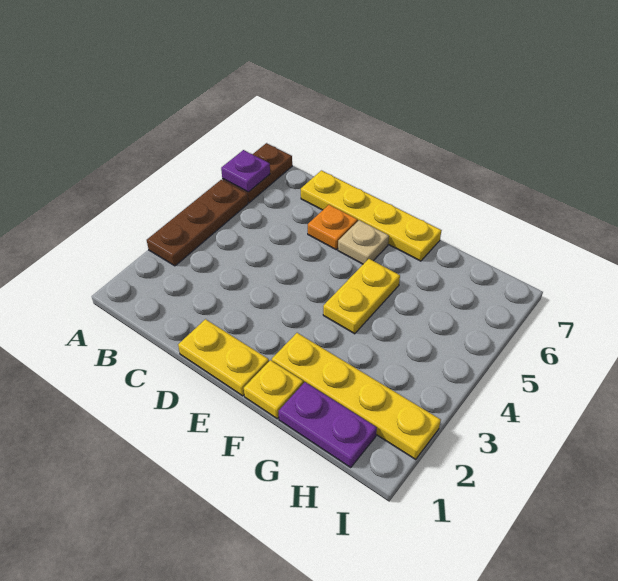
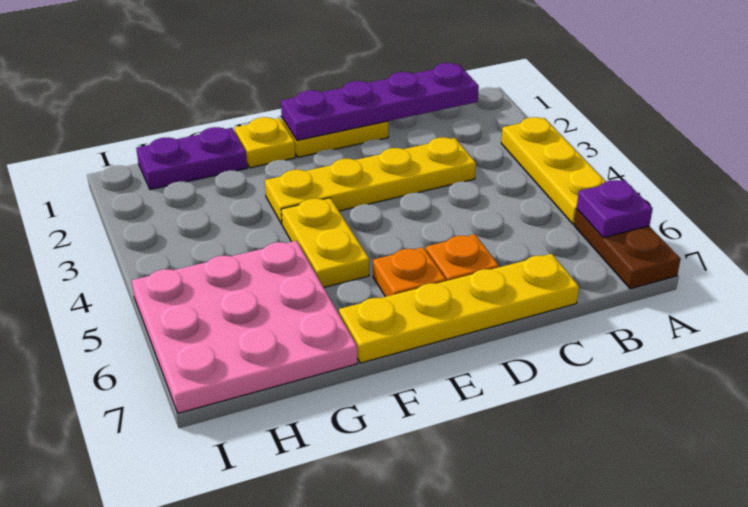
brown 1x3 plate [147,180,248,266] -> yellow 1x3 plate [501,117,606,224]
none -> purple 1x4 plate [281,63,479,140]
tan 1x1 plate [338,220,389,264] -> orange 1x1 plate [373,247,446,297]
yellow 1x4 plate [272,333,441,459] -> yellow 1x4 plate moved to [265,137,476,224]
none -> pink 3x3 plate [131,241,357,413]

